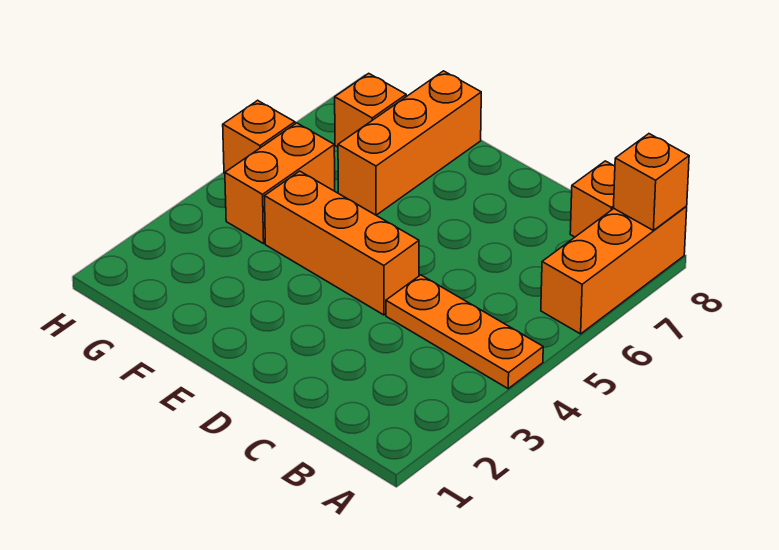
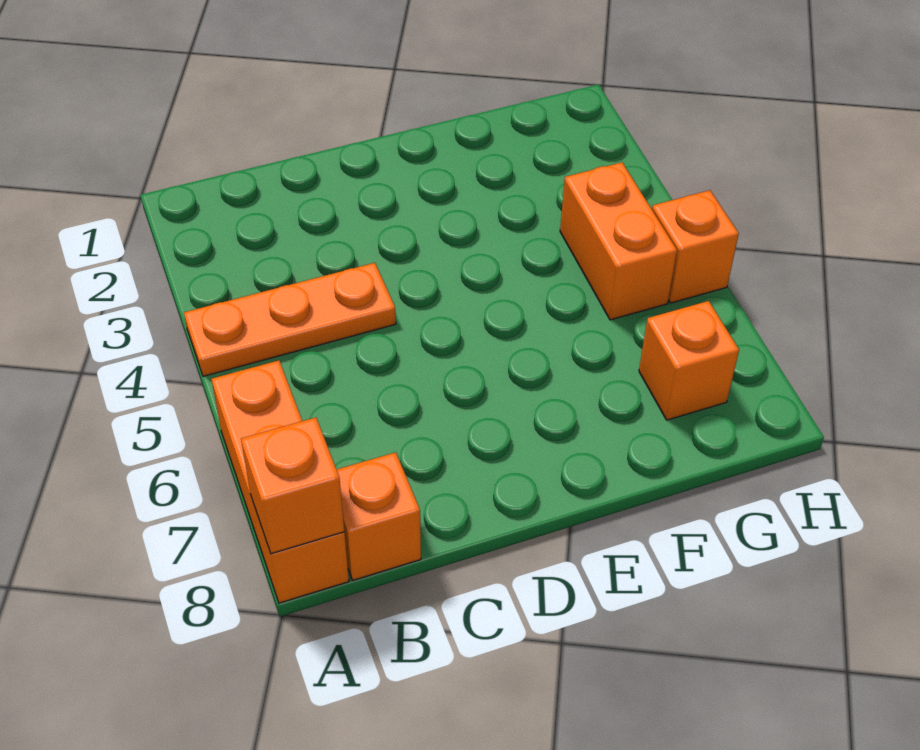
orange 1x3 brick [265,171,419,315] -> none
orange 1x3 brick [338,71,481,215] -> none

